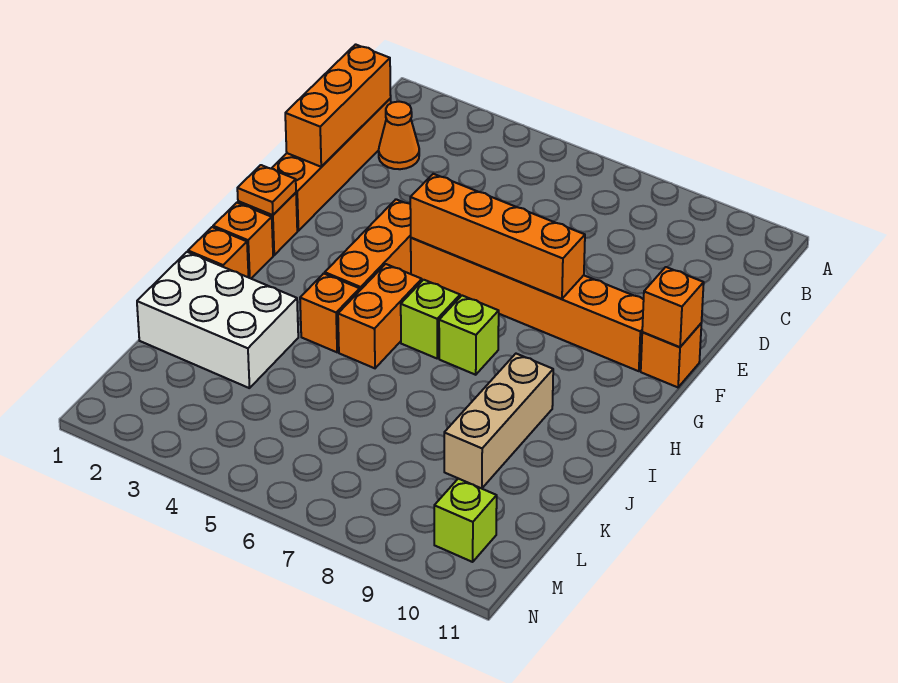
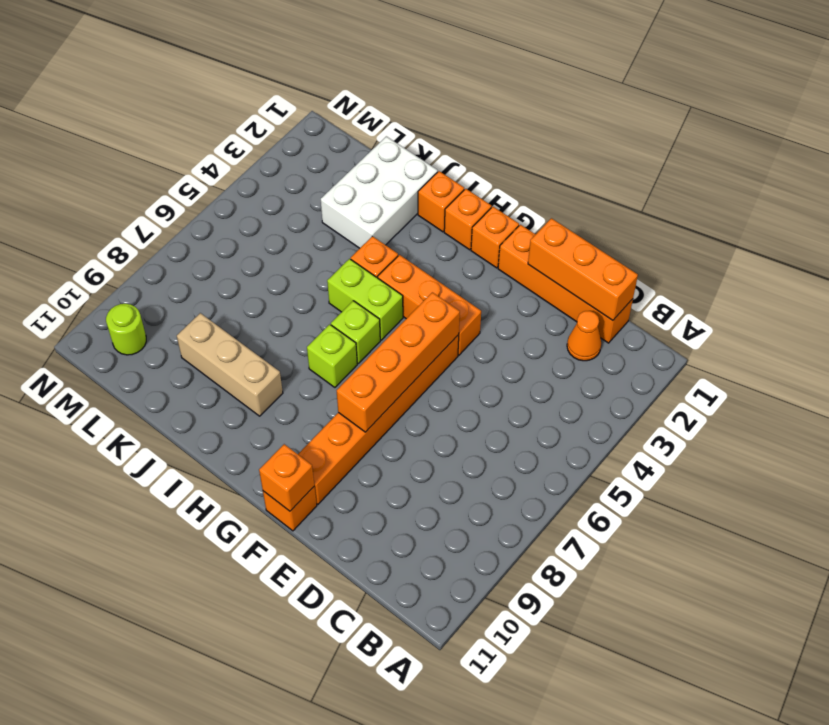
orange 1x1 plate [237,165,296,215] -> none
orange 1x2 brick [338,264,422,368] -> lime 1x2 brick [327,259,403,340]
lime 1x1 brick [434,479,497,562] -> lime 1x1 round brick [106,304,146,355]

